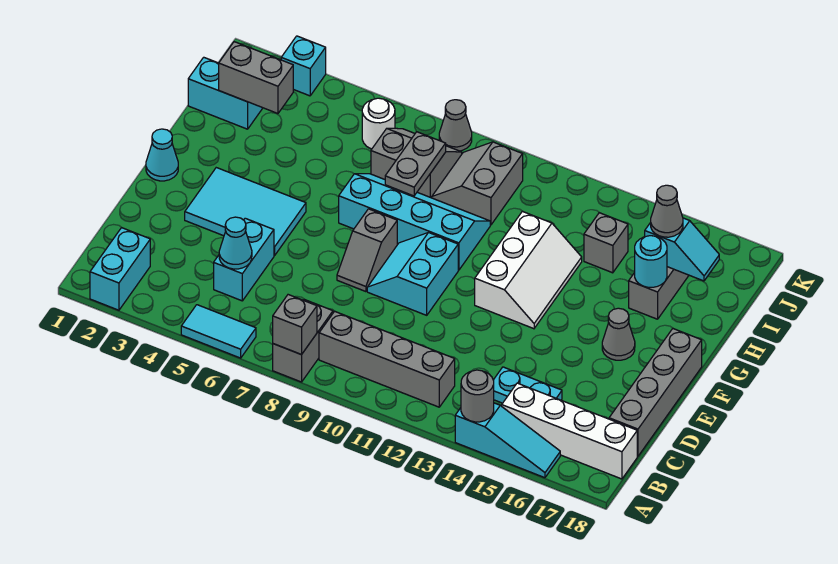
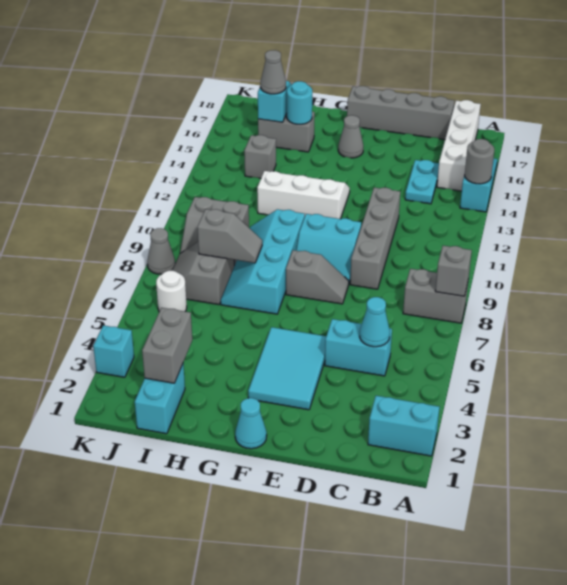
cyan 1x2 tile [181,305,256,358] -> none
grey 1x4 brick [319,311,455,407] -> grey 1x4 brick moved to [350,188,400,289]
grey 1x2 plate [385,132,446,196] -> grey 1x2 slope [198,209,262,263]

